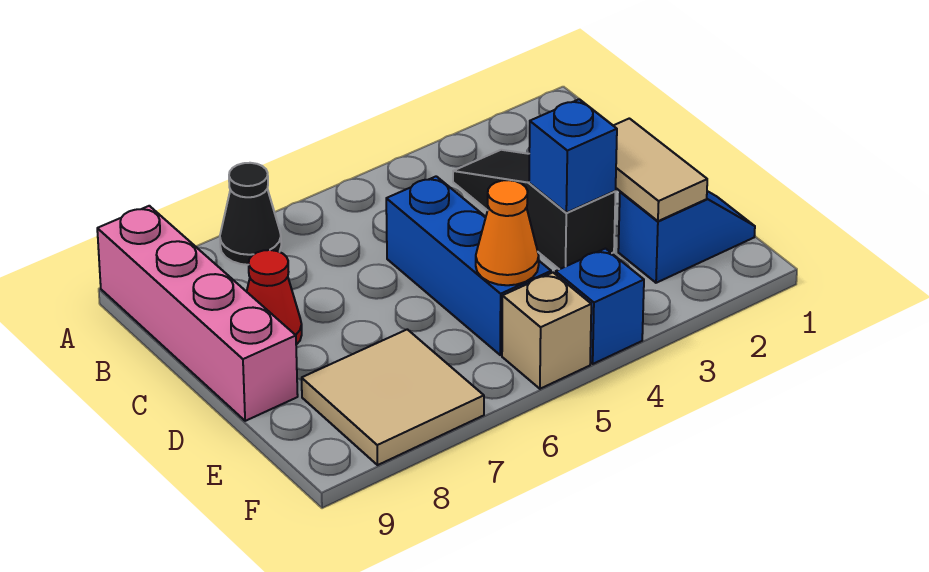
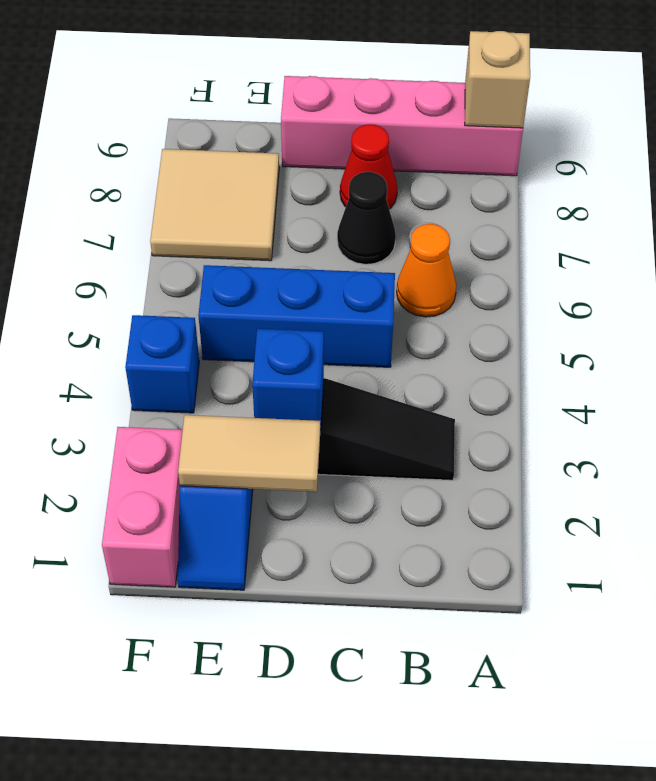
black 1x1 cone [220,163,281,265] -> black 1x1 cone moved to [337,172,396,264]
orange 1x1 cone [476,180,539,285] -> orange 1x1 cone moved to [397,224,456,317]
none -> pink 1x2 brick [102,427,183,587]
tan 1x1 brick [502,273,591,389] -> tan 1x1 brick moved to [465,31,530,128]

